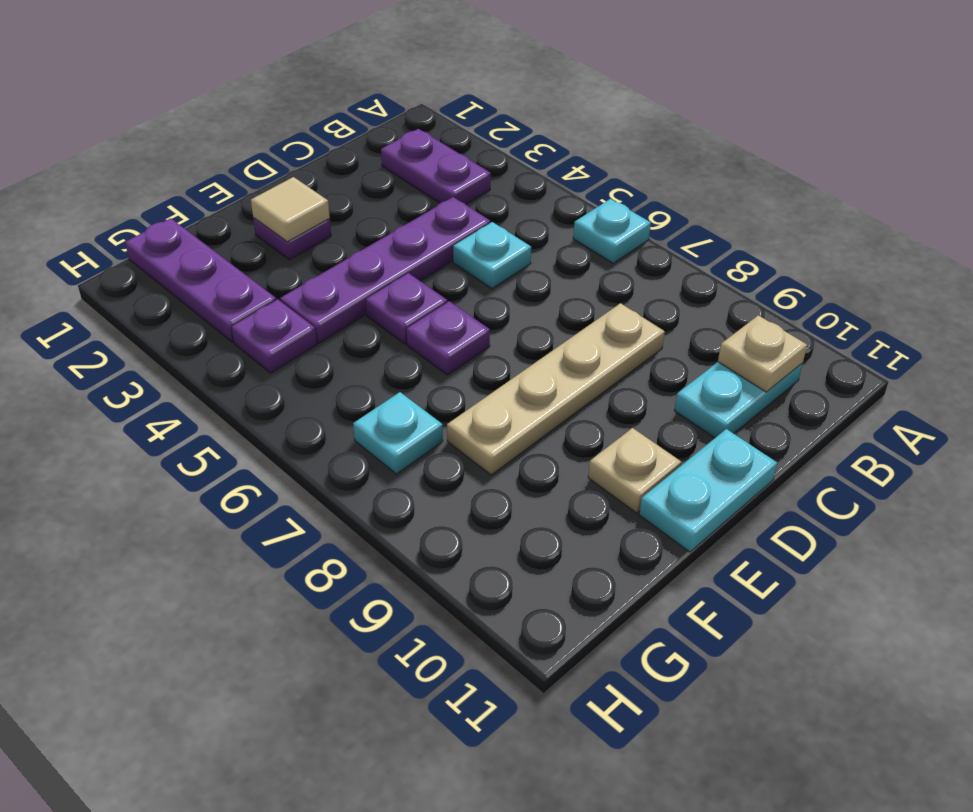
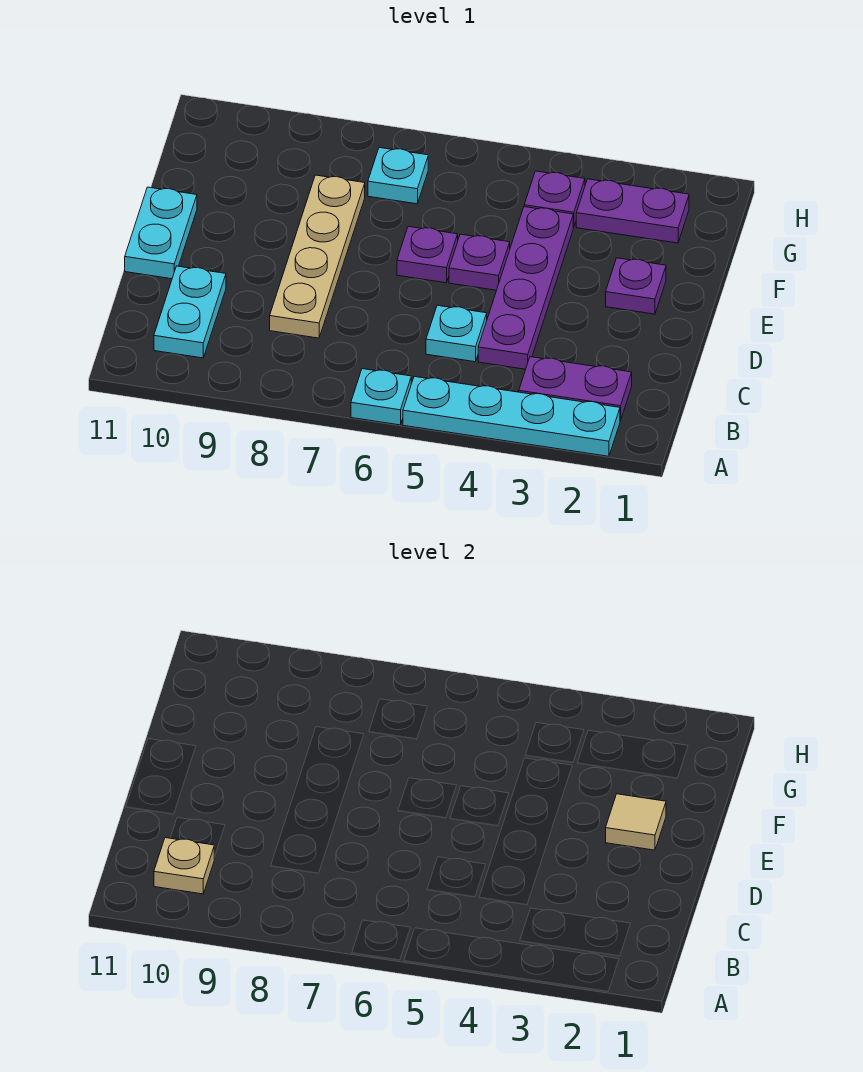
none -> cyan 1x4 plate [403,377,620,456]
tan 1x1 plate [588,428,681,513] -> none
purple 1x3 plate [125,218,276,342] -> purple 1x2 plate [576,179,689,243]

